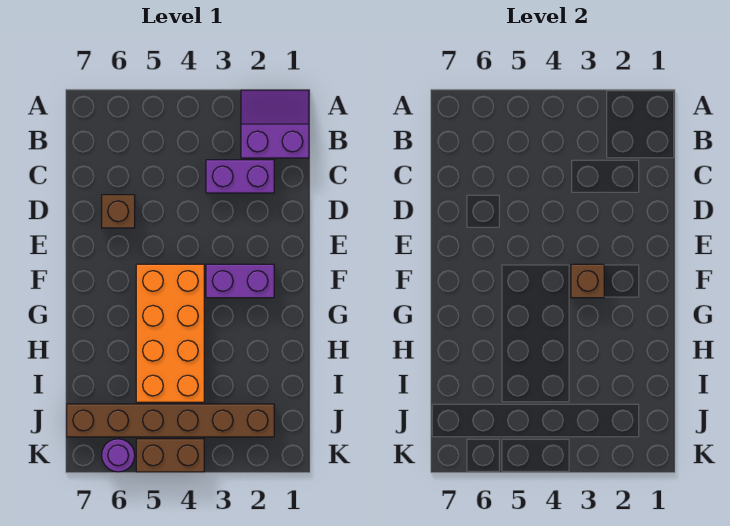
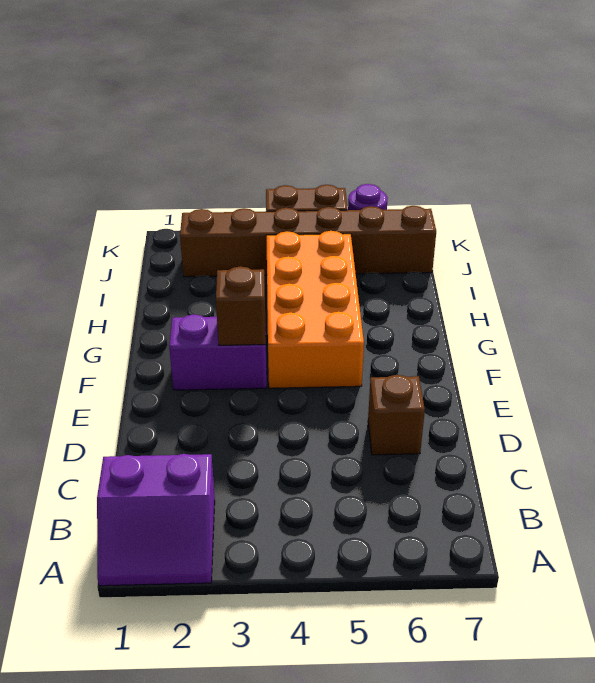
purple 1x2 brick [206,160,274,193] -> none

